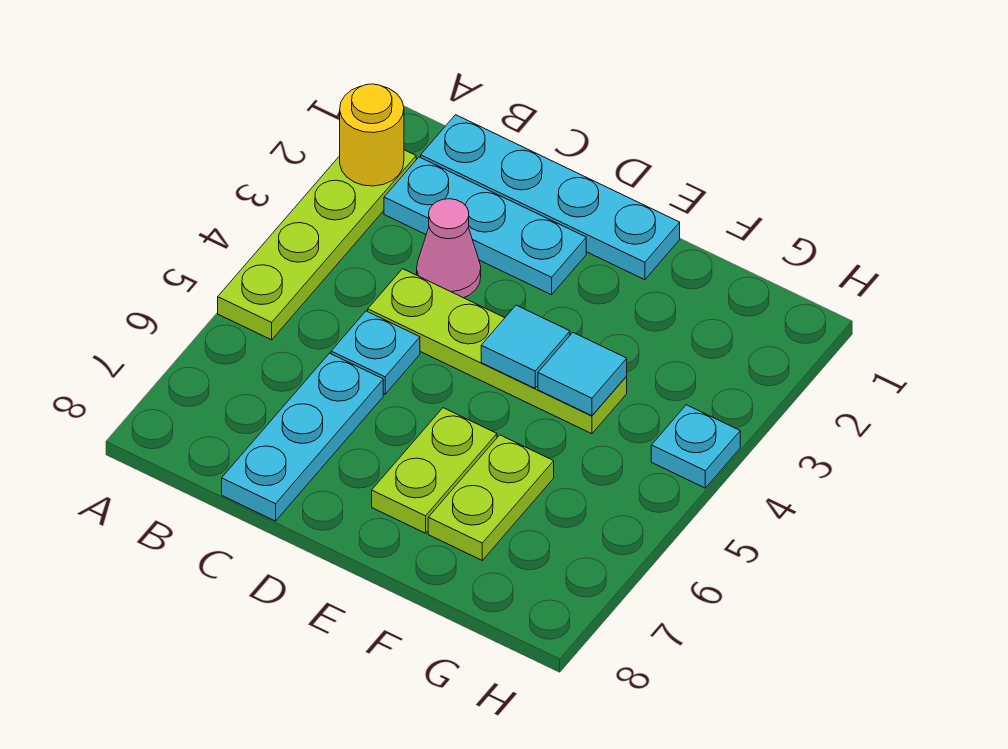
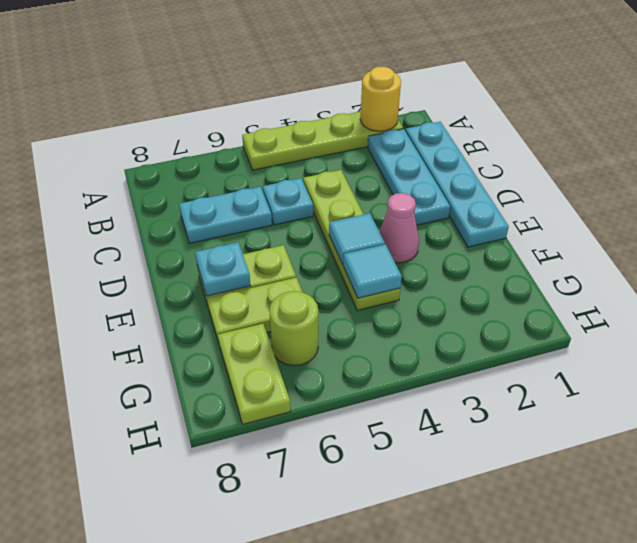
pink 1x1 cone [417,199,481,298] -> pink 1x1 cone moved to [379,193,419,263]
cyan 1x3 plate [222,353,383,521] -> cyan 1x2 plate [179,187,272,243]
none -> lime 1x1 round brick [269,291,318,366]
none -> lime 1x2 plate [218,324,290,424]
cyan 1x1 plate [651,405,740,488] -> cyan 1x1 plate moved to [195,242,251,296]

